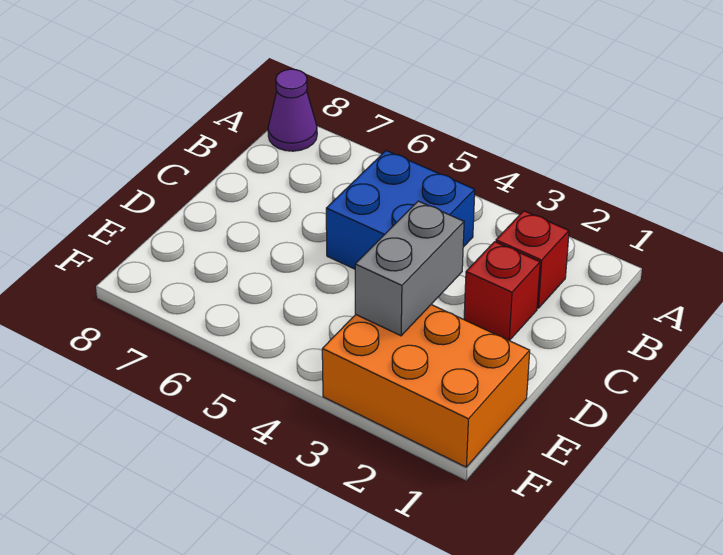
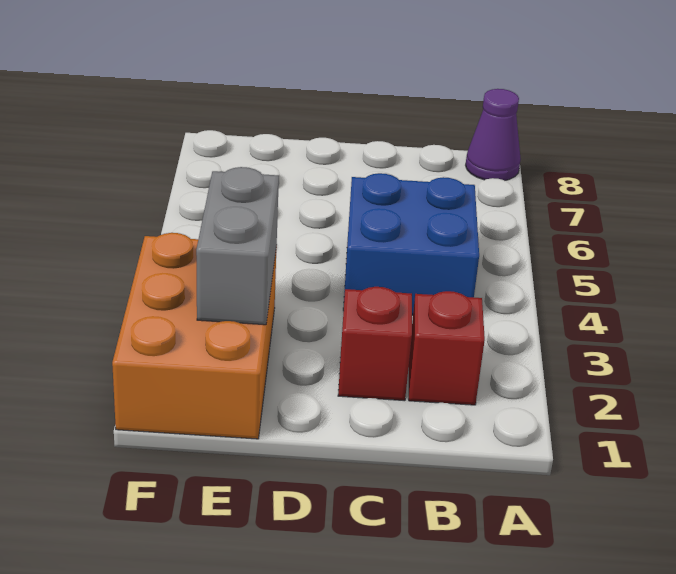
grey 1x2 brick [355,201,464,336] -> grey 1x2 brick turned to [196,167,279,325]

